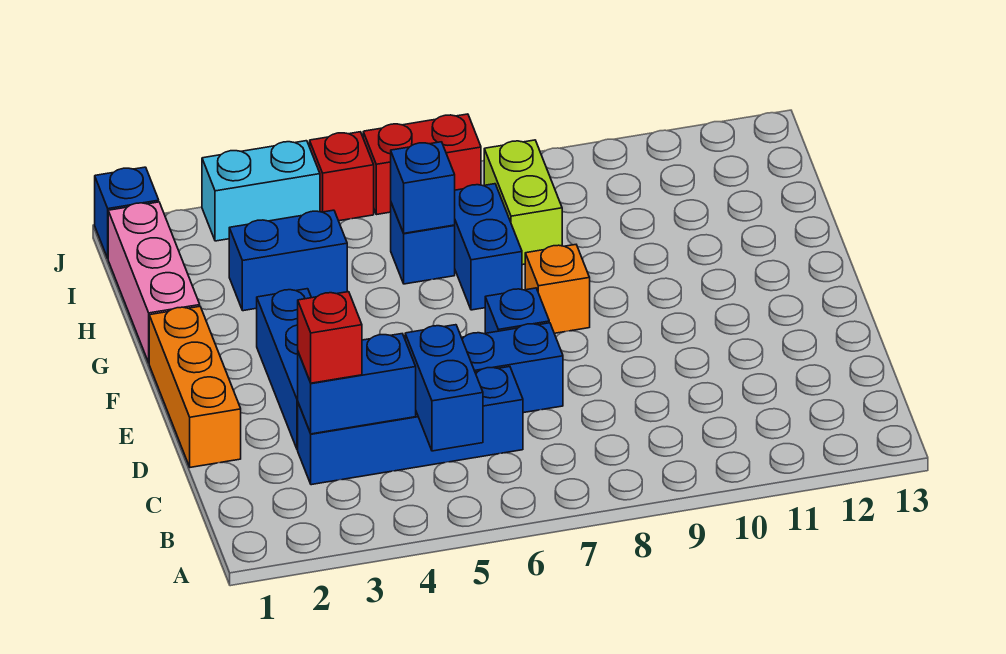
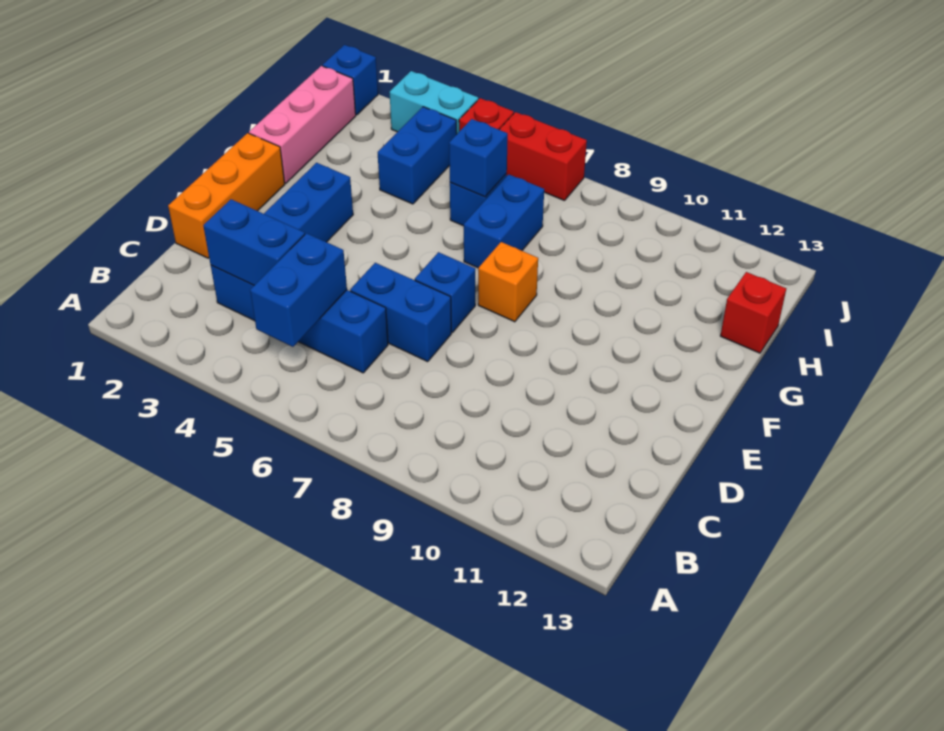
red 1x1 brick [298,292,362,383] -> red 1x1 brick moved to [720,272,786,353]
blue 1x2 brick [229,210,347,311] -> blue 1x2 brick turned to [378,107,457,204]
lime 1x2 brick [484,140,562,265] -> none

